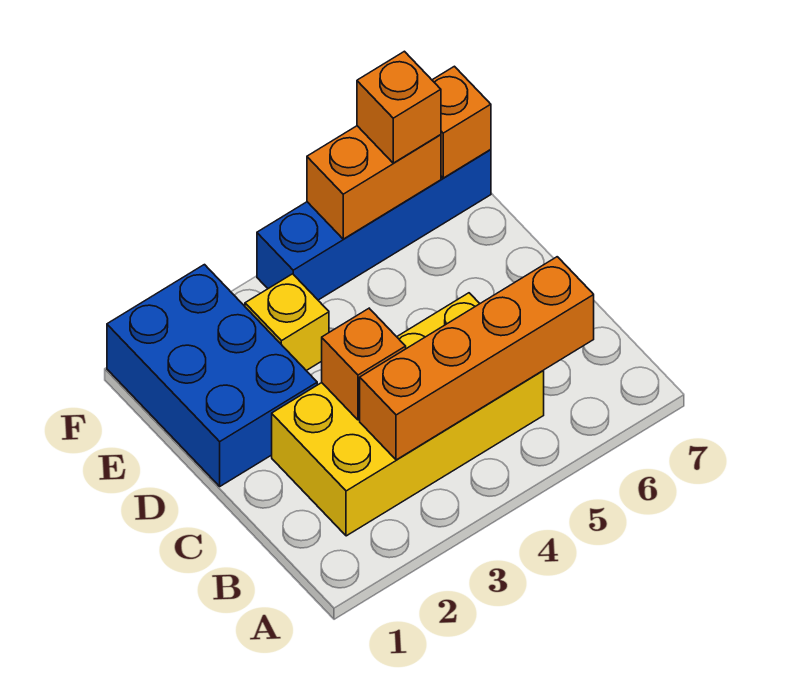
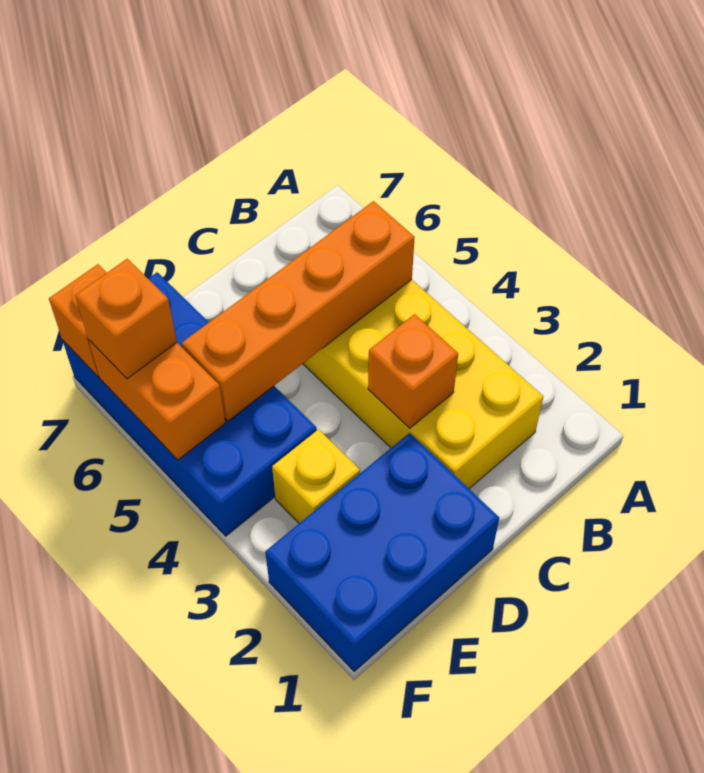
orange 1x4 brick [360,257,594,460] -> orange 1x4 brick turned to [182,201,415,421]
blue 1x4 brick [257,150,491,300] -> blue 2x4 brick [62,272,317,536]

